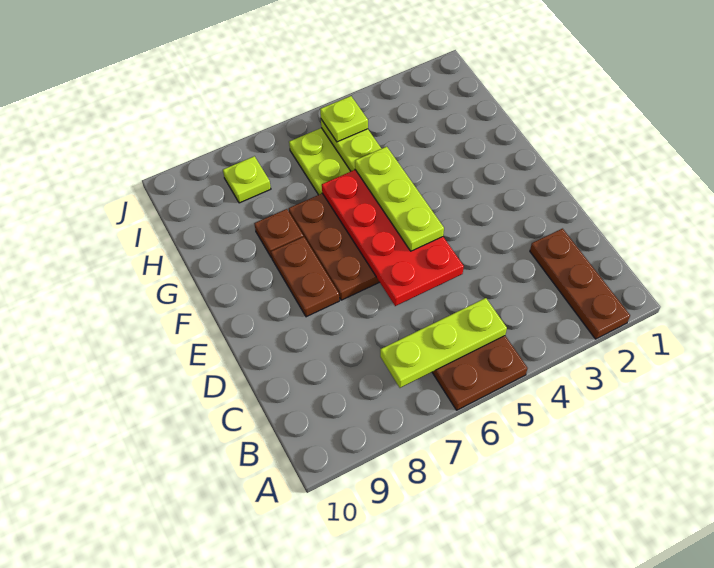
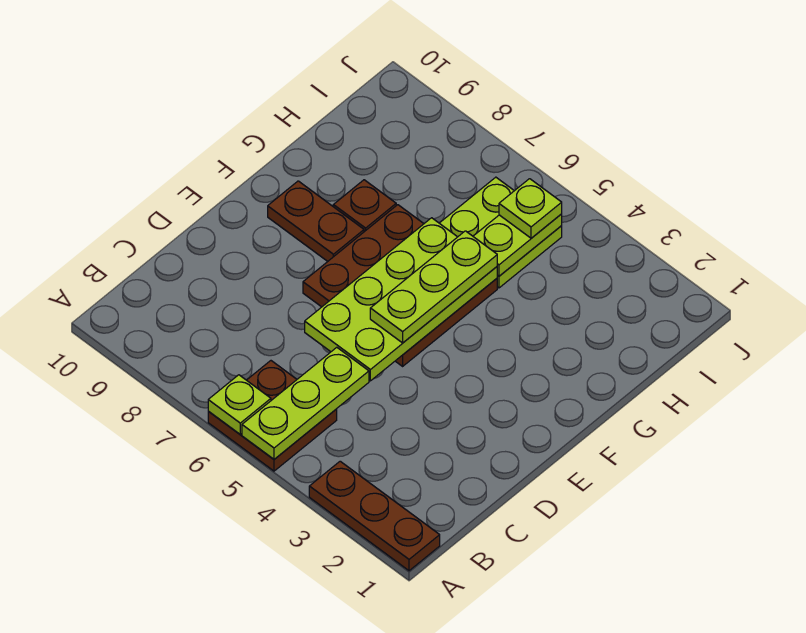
brown 1x3 plate [530,229,630,339] -> brown 1x3 plate turned to [309,461,440,571]
lime 1x3 plate [380,298,507,388] -> lime 1x3 plate turned to [242,347,369,459]
red 2x4 plate [322,170,464,306] -> lime 2x4 plate [305,218,497,381]
brown 1x2 plate [271,237,339,317] -> brown 1x2 plate turned to [268,181,364,261]
lime 1x1 plate [223,156,271,203] -> lime 1x1 plate moved to [208,375,271,434]

